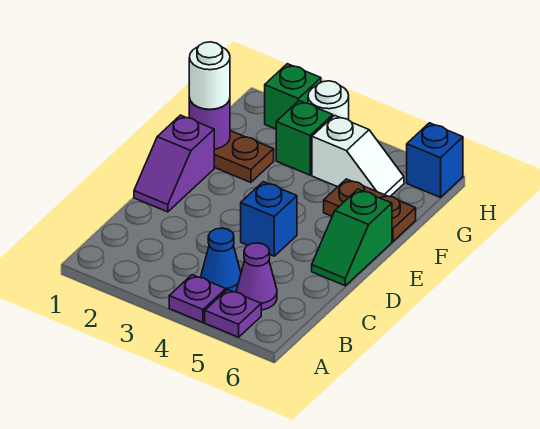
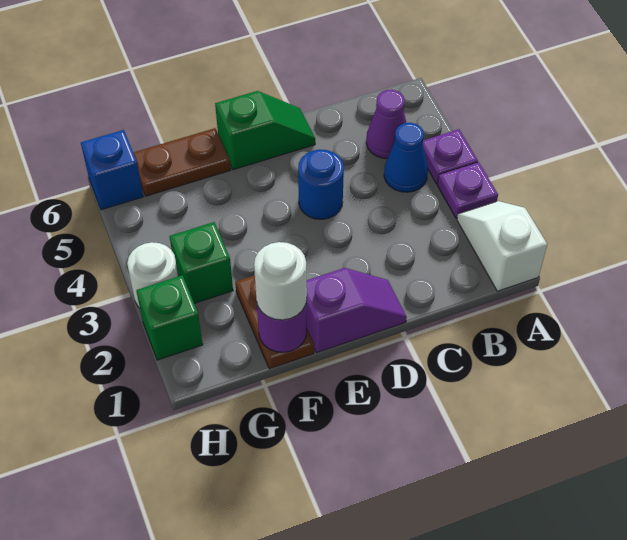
purple 1x1 plate [205,290,261,337] -> purple 1x1 plate moved to [437,162,498,218]
blue 1x1 brick [241,182,297,256] -> blue 1x1 round brick [298,150,344,219]
brown 1x2 plate [324,179,416,242] -> brown 1x2 plate turned to [133,128,231,196]
white 1x2 slope [312,115,404,196] -> white 1x2 slope moved to [457,201,547,291]

